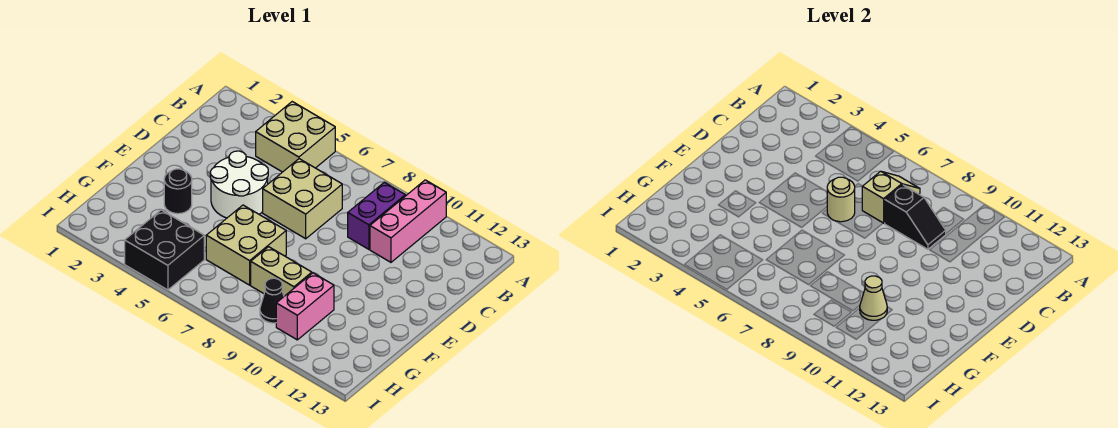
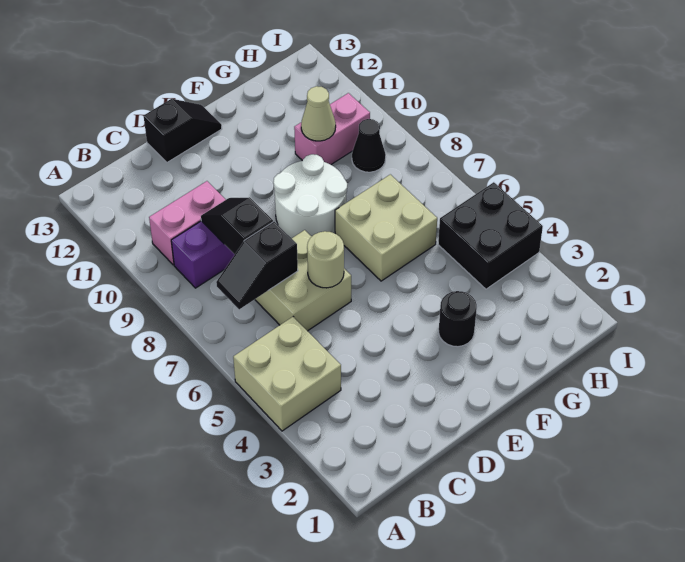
pink 1x3 brick [370,180,446,262] -> pink 1x2 brick [149,181,226,265]
tan 1x2 slope [862,171,920,223] -> black 1x2 slope [216,222,298,309]
white 2x2 round brick [210,151,268,218] -> white 2x2 round brick moved to [273,154,347,238]
none -> black 1x2 slope [144,99,222,162]
tan 1x2 brick [251,247,312,296] -> none

